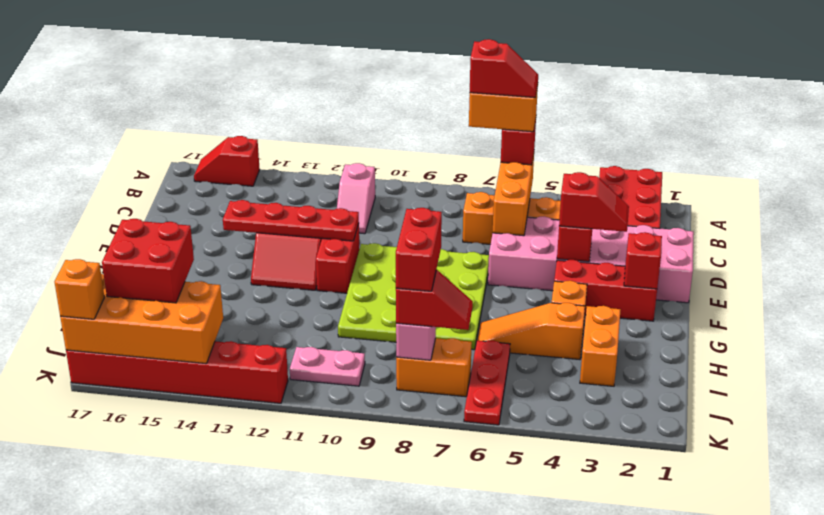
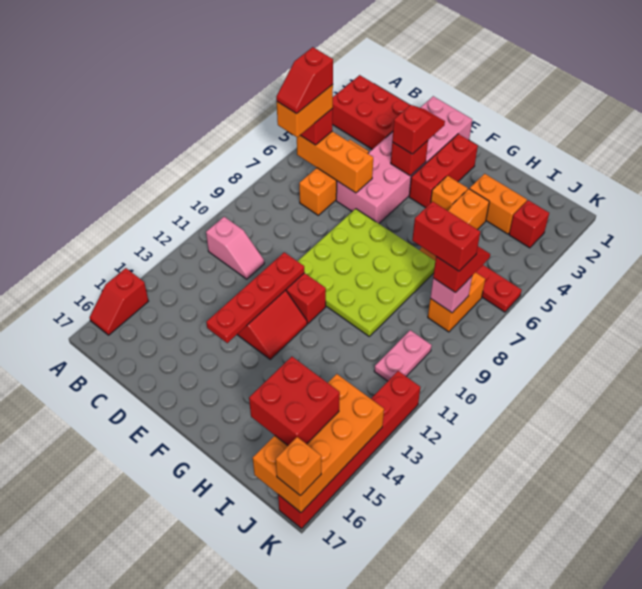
red 1x2 slope [470,39,538,98] -> red 1x2 slope turned to [276,47,333,114]
red 1x1 brick [624,232,662,289] -> red 1x1 brick moved to [509,200,549,248]

